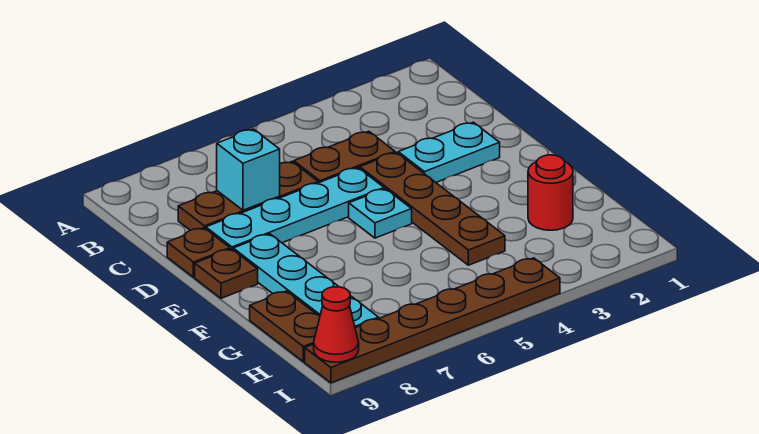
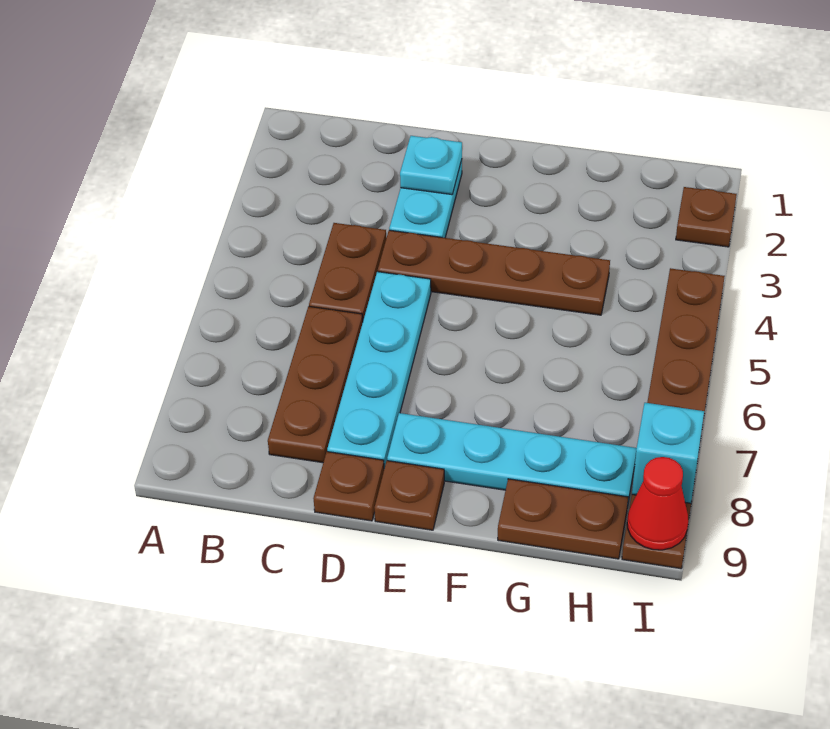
cyan 1x1 brick [217,129,280,210] -> cyan 1x1 brick moved to [632,403,704,503]
cyan 1x1 plate [349,189,412,238] -> cyan 1x1 plate moved to [400,136,462,195]
red 1x1 round brick [528,155,573,230] -> none
none -> brown 1x1 plate [676,187,737,247]

